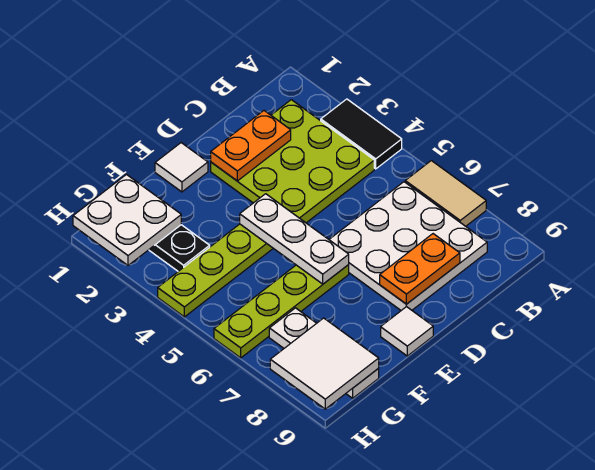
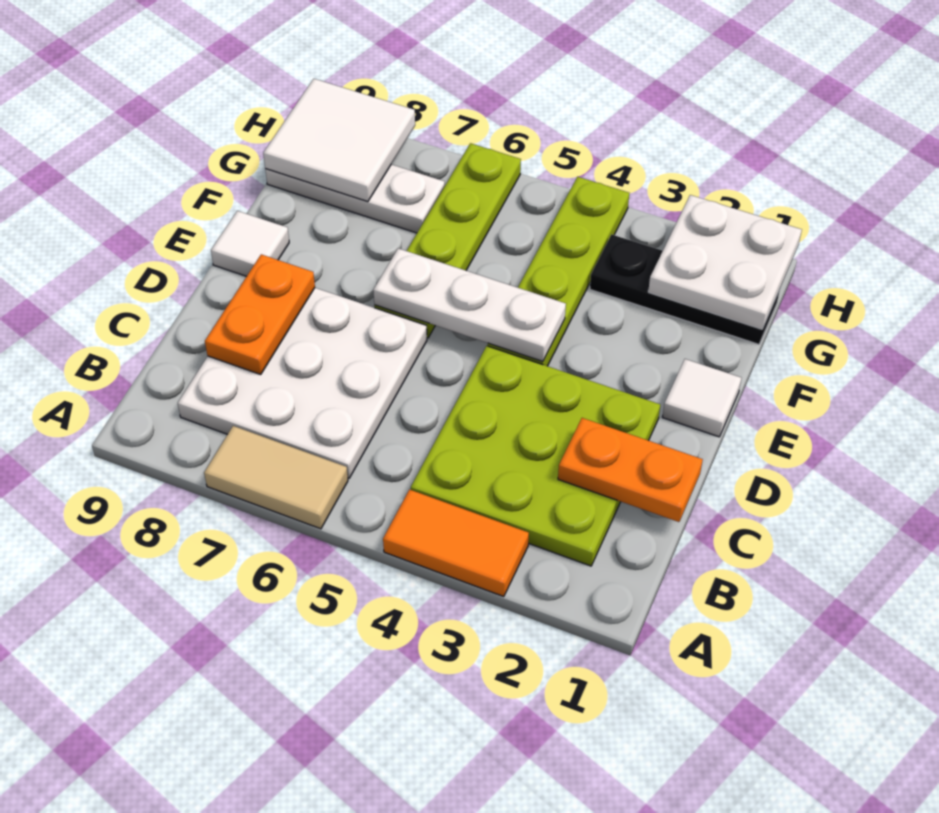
black 1x2 tile [321,99,402,169] -> orange 1x2 tile [383,490,529,597]
orange 1x2 plate [211,111,291,181] -> orange 1x2 plate turned to [558,418,703,522]

